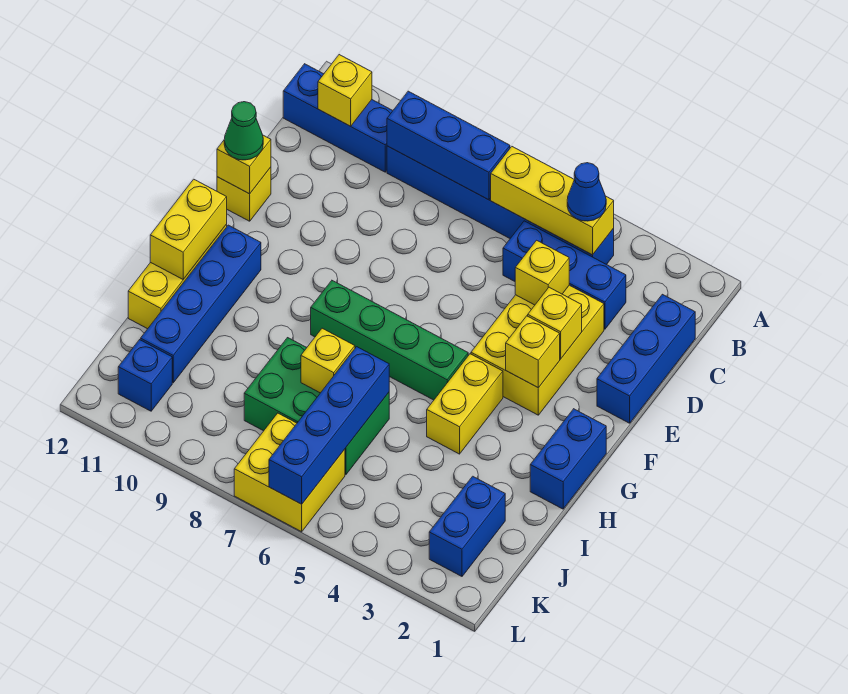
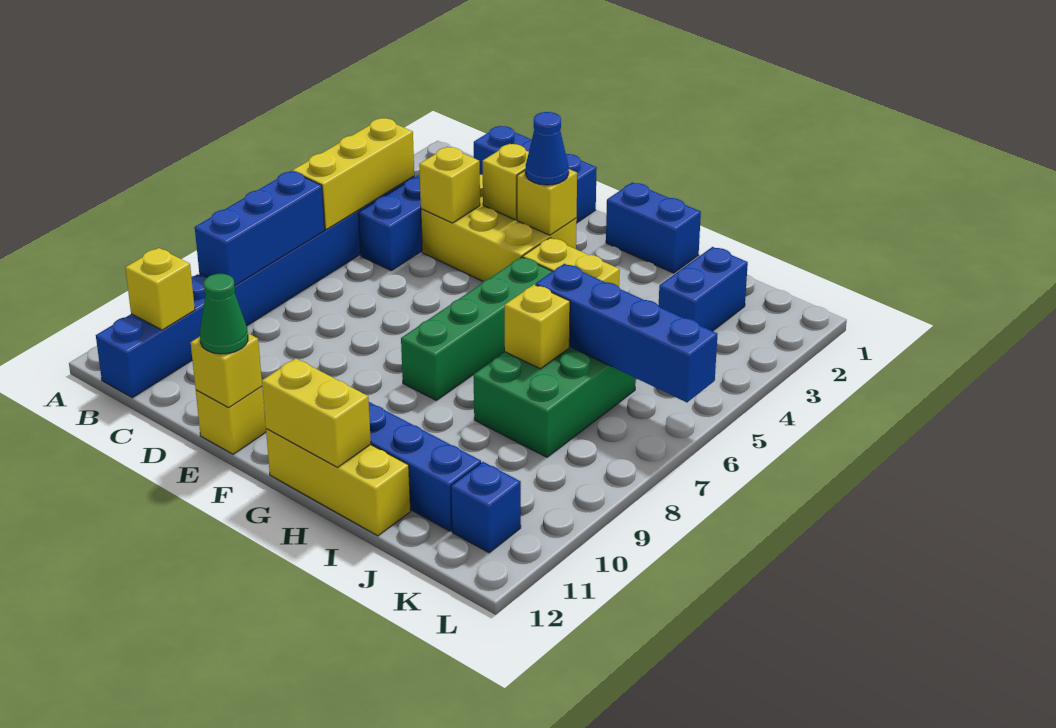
blue 1x1 cone [567,163,606,221] -> blue 1x1 cone moved to [526,112,569,185]
blue 1x2 brick [429,476,505,576] -> blue 1x2 brick turned to [659,247,748,331]
yellow 2x2 brick [234,413,345,532] -> none

